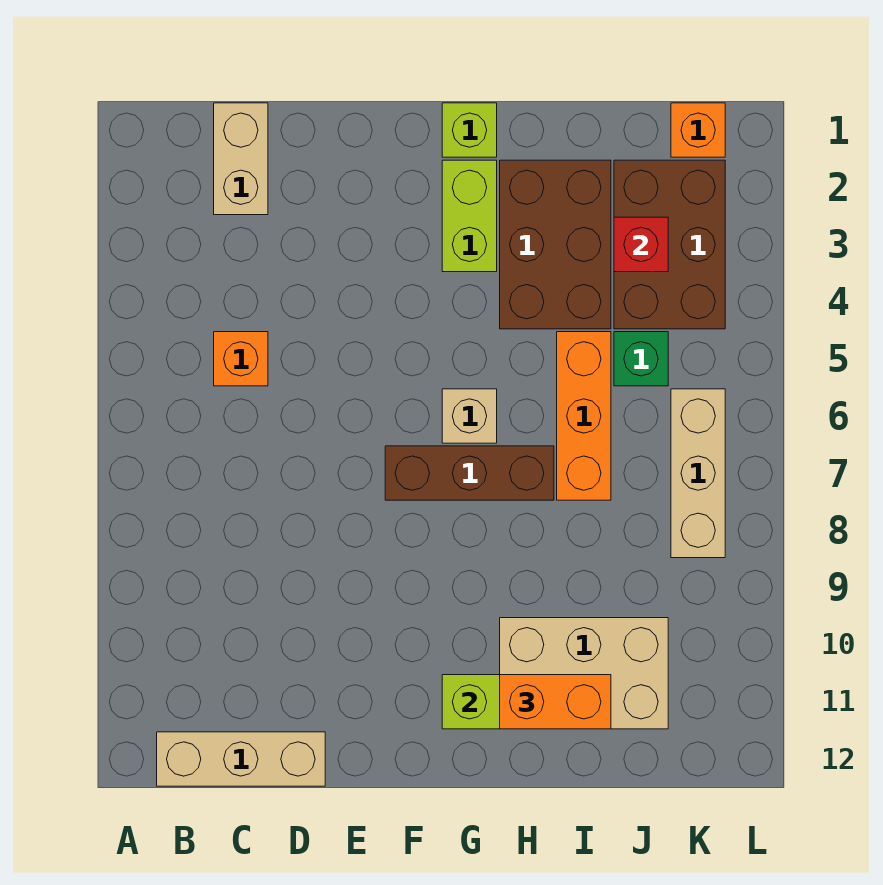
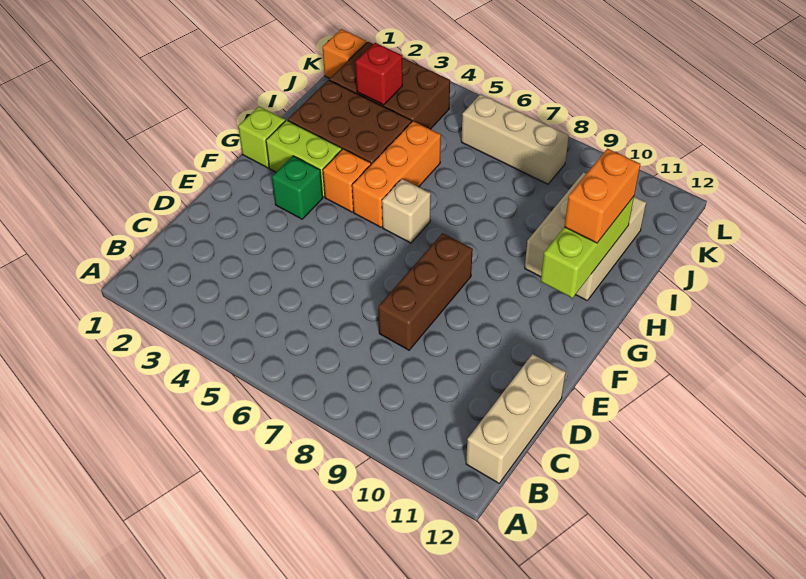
tan 1x2 brick [214,103,268,215] -> none
orange 1x1 brick [214,332,268,386] -> orange 1x1 brick moved to [323,149,371,212]
brown 1x3 brick [385,446,554,500] -> brown 1x3 brick moved to [378,233,473,350]
orange 1x3 brick [557,332,611,500] -> orange 1x3 brick turned to [352,121,441,227]
green 1x1 brick [614,332,668,386] -> green 1x1 brick moved to [272,156,323,219]

